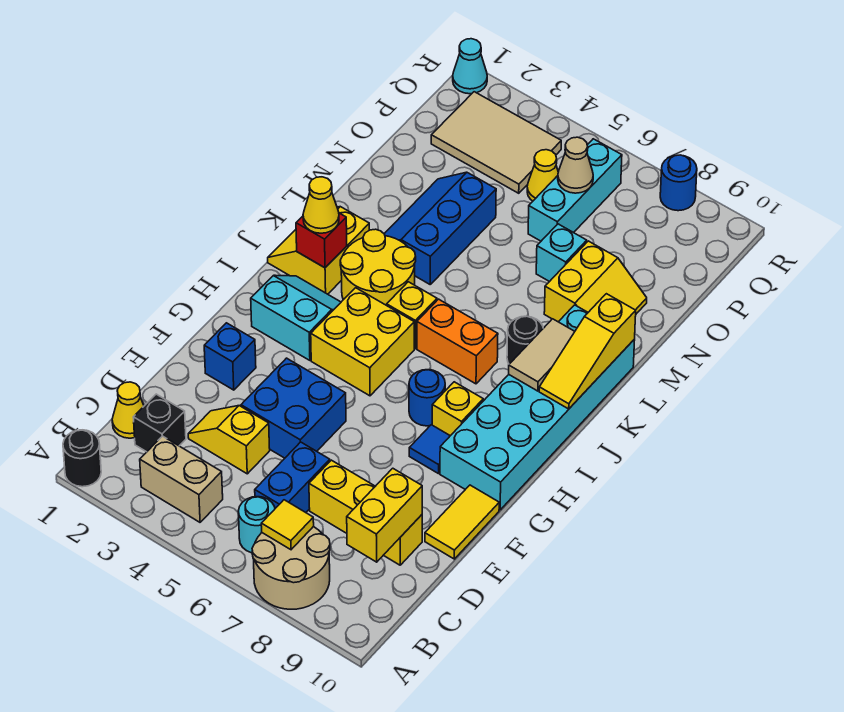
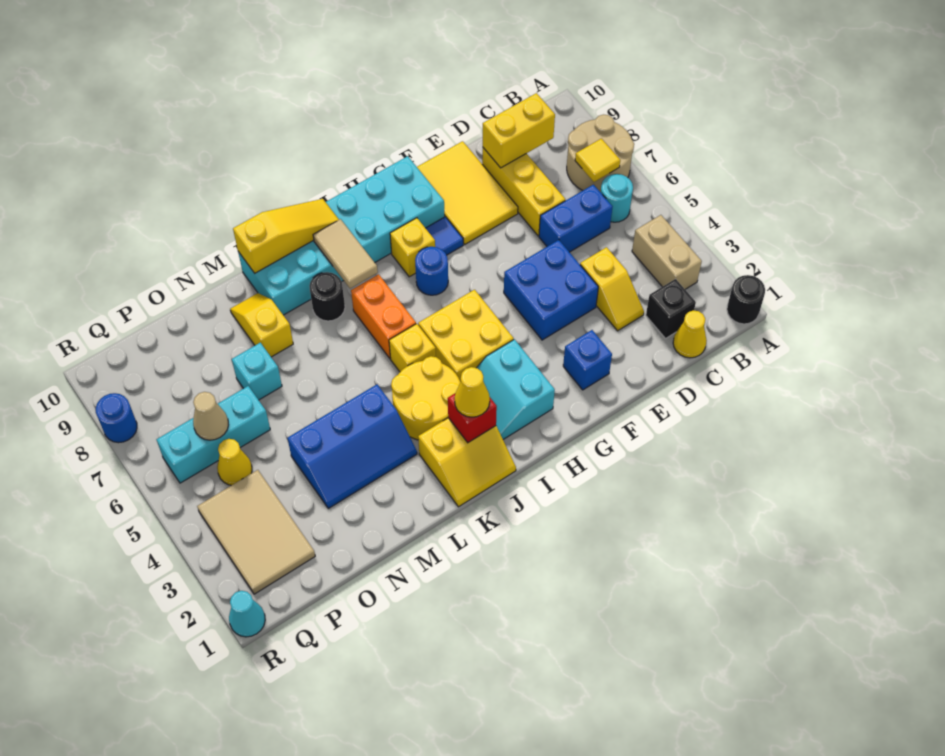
yellow 1x2 tile [425,485,499,559] -> yellow 2x3 tile [417,141,518,244]
tan 1x2 tile [509,319,575,391] -> tan 1x2 tile turned to [313,219,378,289]
yellow 2x2 slope [544,241,647,322] -> yellow 1x2 slope [230,293,293,357]

